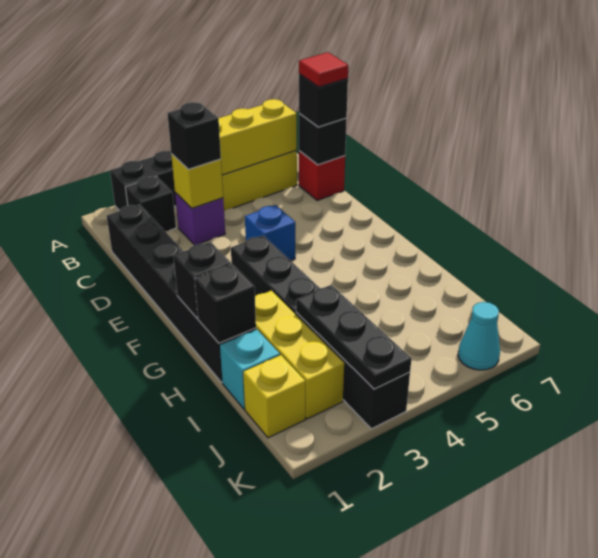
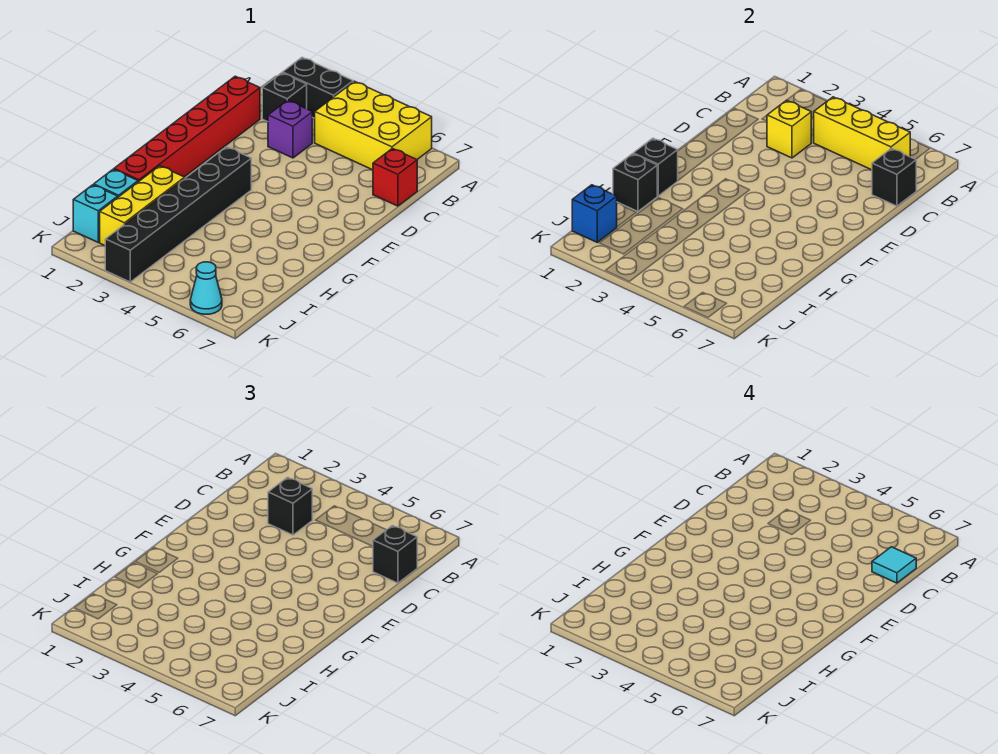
black 1x6 brick [107,204,256,382] -> red 1x6 brick [114,76,260,182]
red 1x1 tile [299,52,348,87] -> cyan 1x1 tile [872,547,916,583]
blue 1x1 brick [245,205,295,261] -> blue 1x1 brick moved to [572,185,617,242]
black 1x3 plate [296,285,411,389] -> none
yellow 1x1 brick [243,355,305,438] -> cyan 1x1 brick [73,185,118,242]

